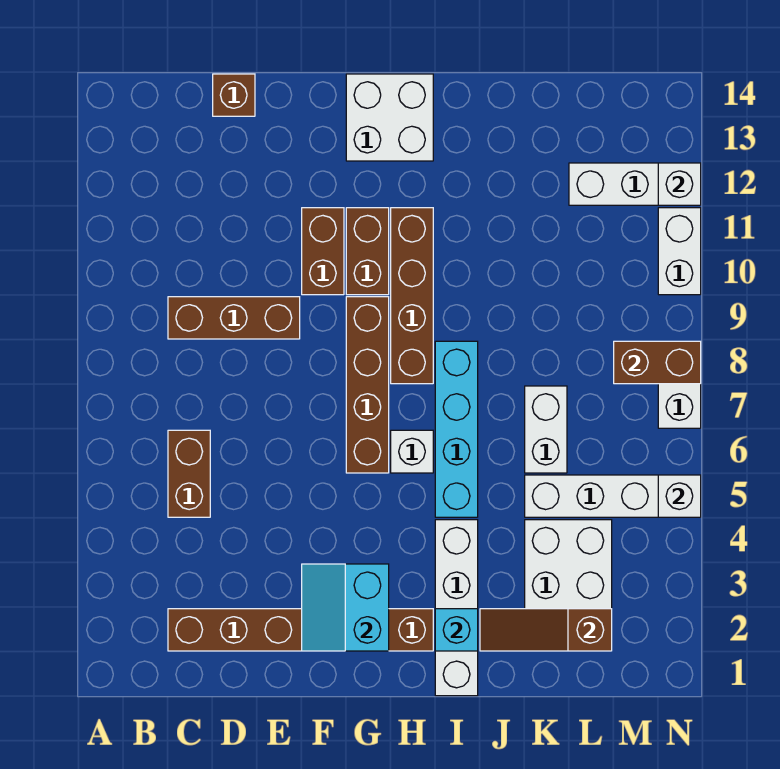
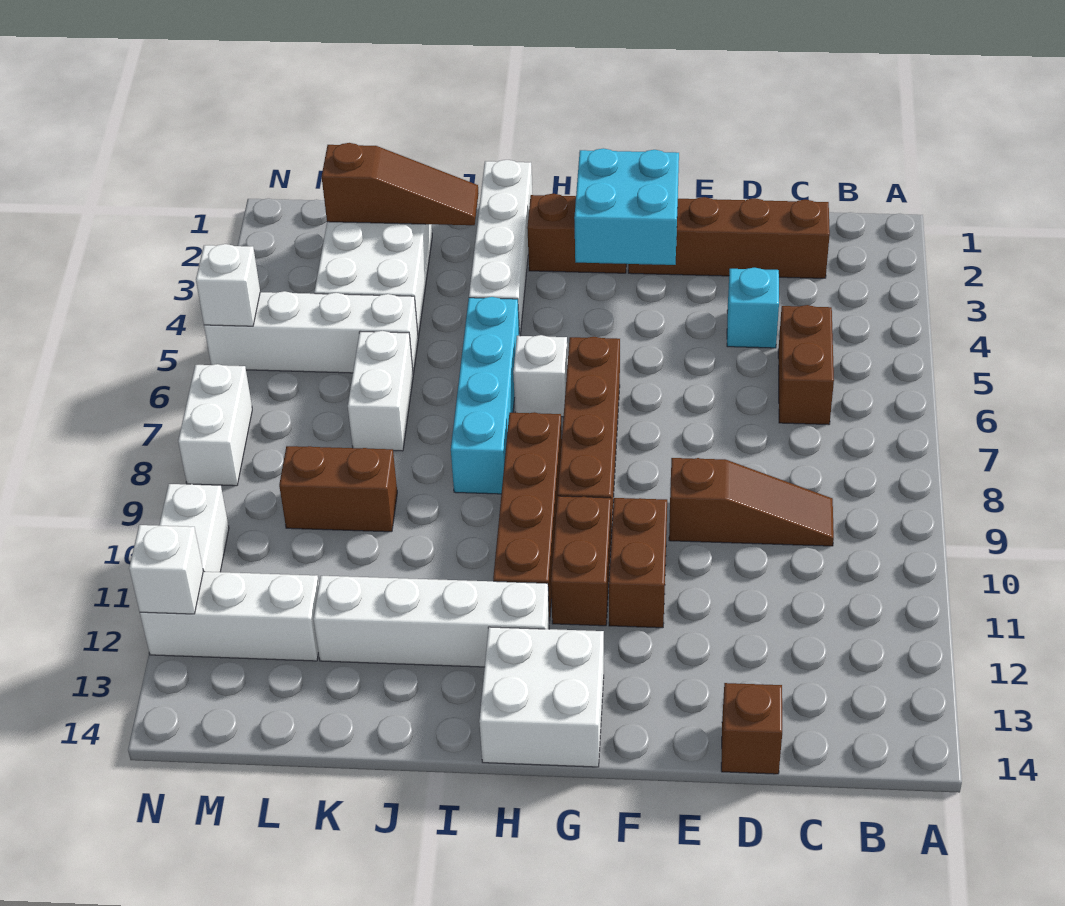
brown 1x3 brick [168,297,300,339] -> brown 1x3 slope [669,458,834,546]
cyan 2x2 slope [302,564,389,651] -> cyan 2x2 brick [574,148,679,265]
none -> white 1x4 brick [314,576,549,667]
cyan 1x1 brick [435,609,478,651] -> cyan 1x1 brick moved to [727,268,779,348]
brown 1x2 brick [614,341,701,384] -> brown 1x2 brick moved to [279,446,397,532]

